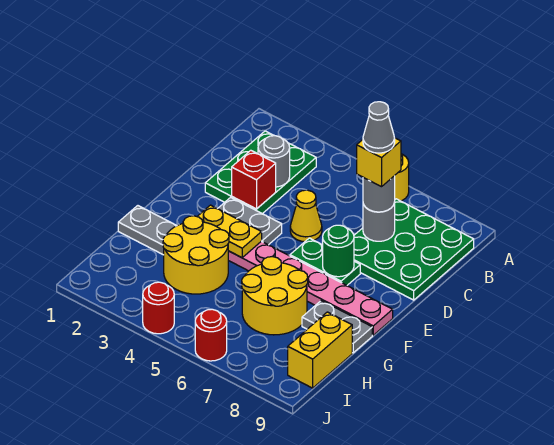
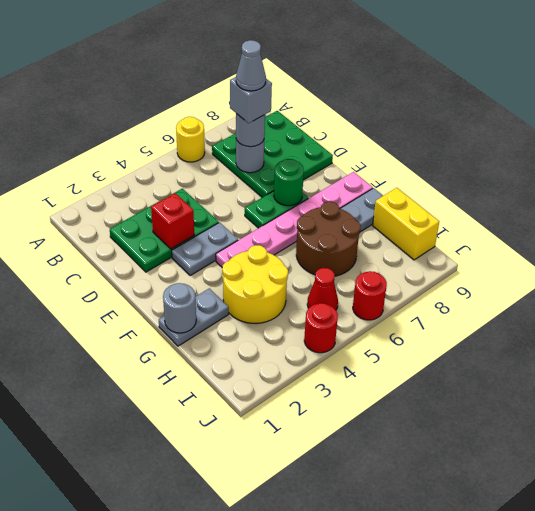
green 2x3 plate [205,131,316,214] -> green 2x3 plate turned to [110,189,219,272]
grey 1x1 round brick [258,136,290,187] -> grey 1x1 round brick moved to [163,283,196,333]
yellow 1x1 brick [357,138,401,187] -> grey 1x1 brick [230,77,272,123]
yellow 1x1 cone [290,190,322,242] -> none
yellow 1x2 plate [197,205,262,258] -> none
yellow 2x2 round brick [242,257,308,335] -> brown 2x2 round brick [296,202,361,276]
none -> red 1x1 cone [307,268,338,310]

